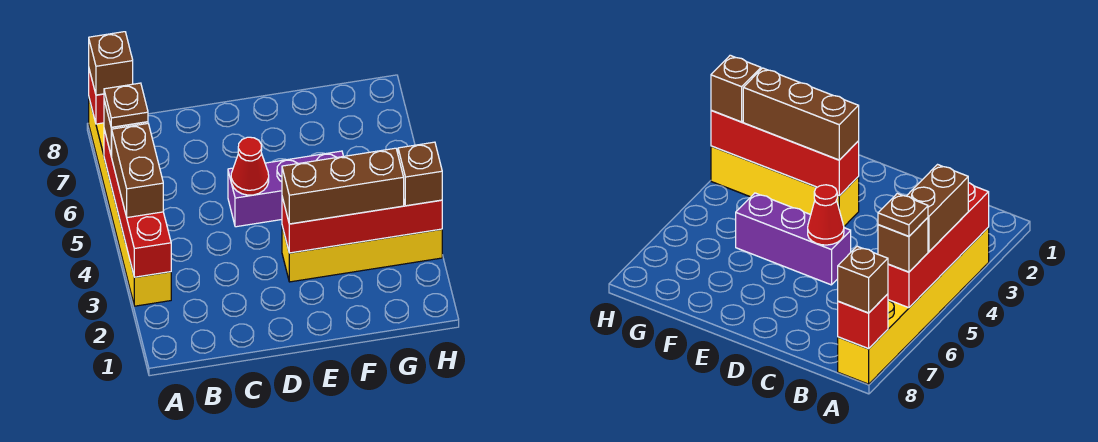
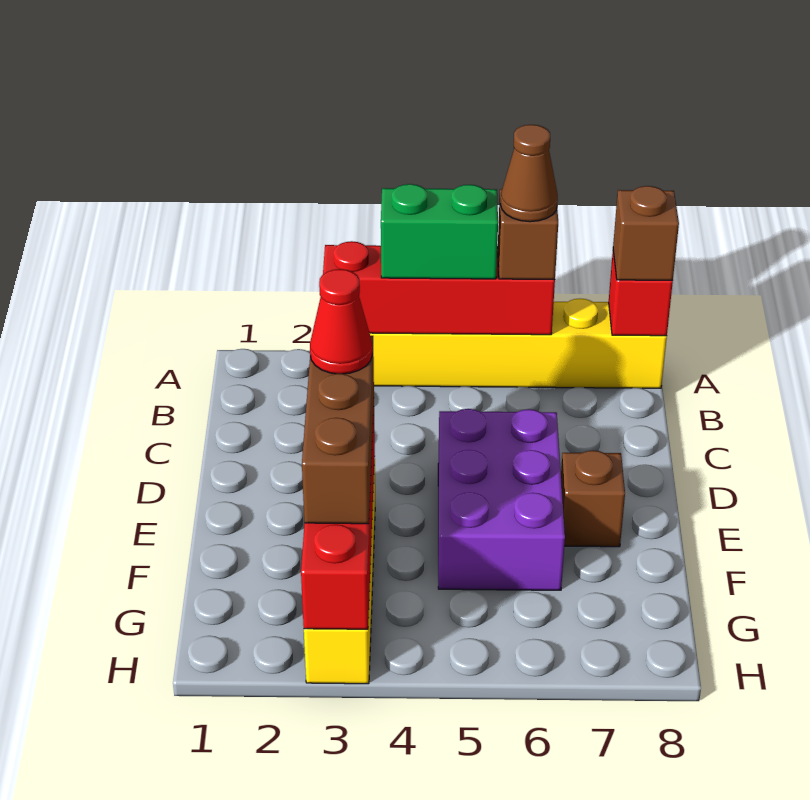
brown 1x2 brick [112,124,163,218] -> green 1x2 brick [381,184,498,279]
brown 1x1 plate [104,83,148,127] -> brown 1x1 cone [500,125,558,222]
purple 1x3 brick [228,151,343,227] -> purple 2x3 brick [438,409,565,590]
red 1x1 cone [231,137,269,195] -> red 1x1 cone moved to [310,269,372,374]
brown 1x1 brick [398,142,442,206] -> brown 1x1 brick moved to [561,450,625,547]

